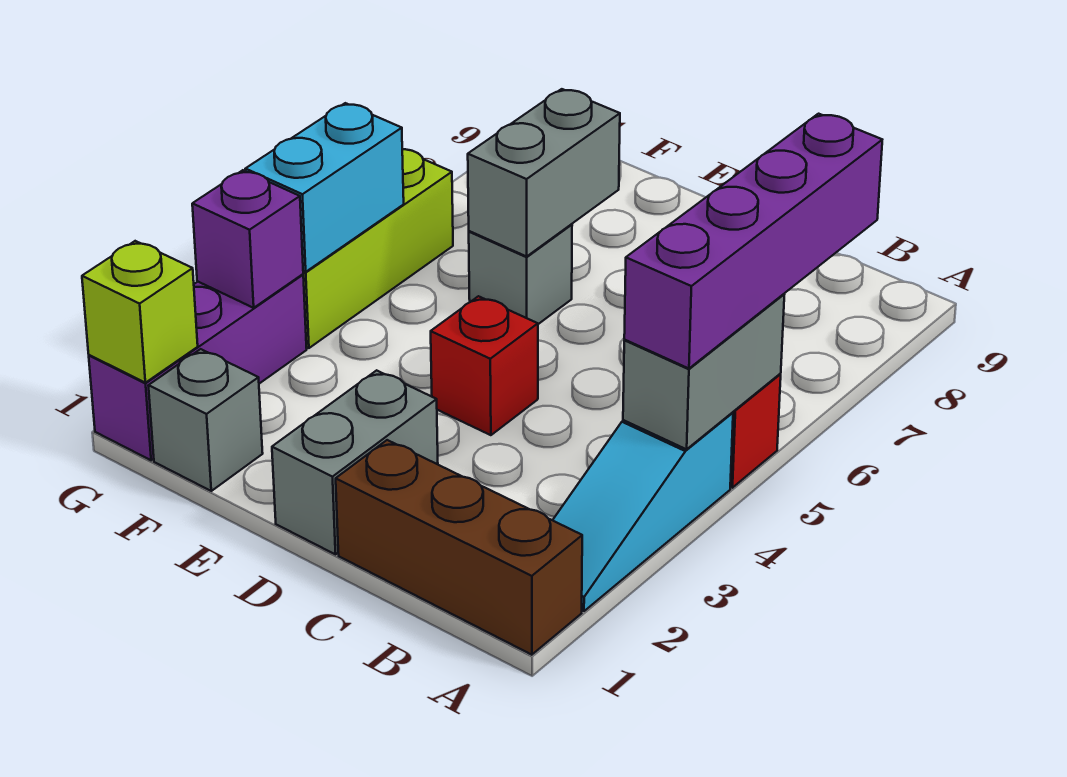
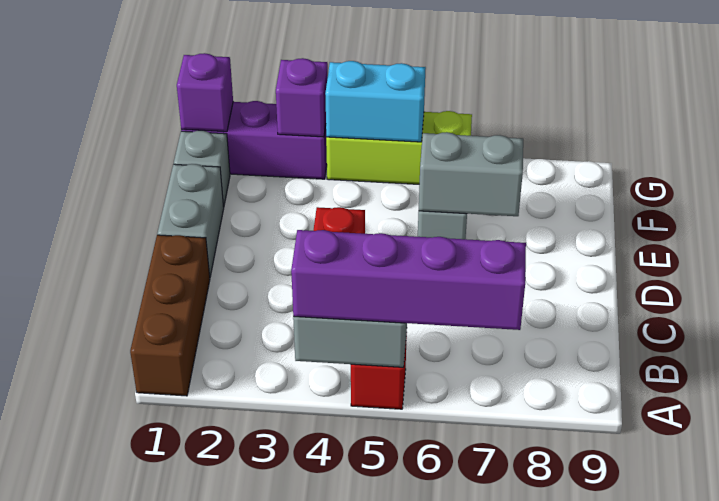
cyan 1x3 slope [553,412,733,611] -> none
grey 1x2 brick [272,370,438,554] -> grey 1x2 brick turned to [157,164,224,277]
lime 1x1 brick [82,241,198,383] -> purple 1x1 brick [177,53,233,132]

